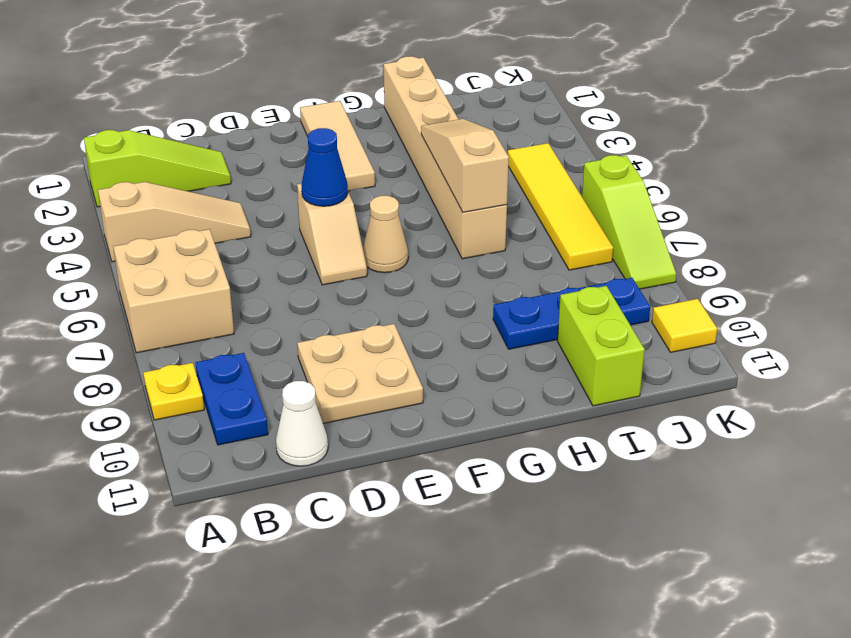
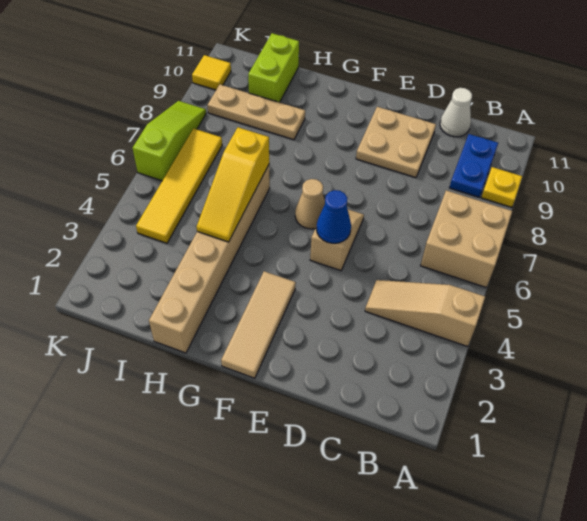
lime 1x3 slope [84,130,231,207] -> none
tan 1x3 slope [421,119,509,212] -> yellow 1x3 slope [197,127,269,242]
blue 1x3 plate [493,278,650,349] -> tan 1x3 plate [207,85,305,140]

